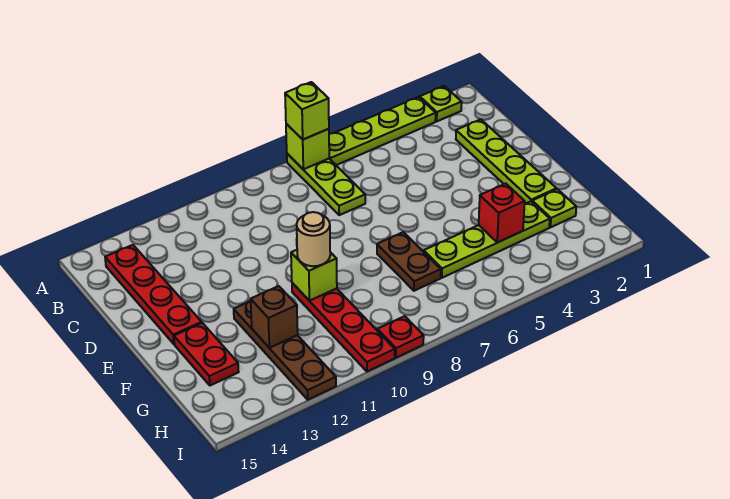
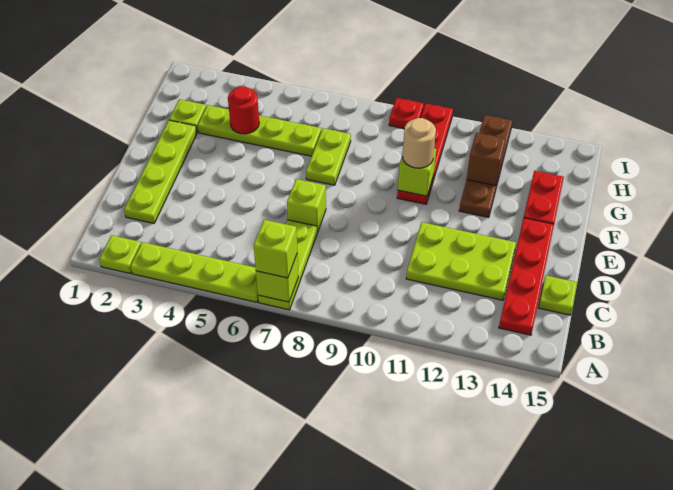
none -> lime 2x3 plate [406,222,516,300]
none -> lime 1x1 plate [539,276,577,315]
none -> lime 1x1 brick [287,179,326,232]
brown 1x2 plate [377,232,441,291] -> lime 1x2 plate [306,128,351,185]
red 1x1 brick [479,184,525,243] -> red 1x1 round brick [228,86,259,134]

